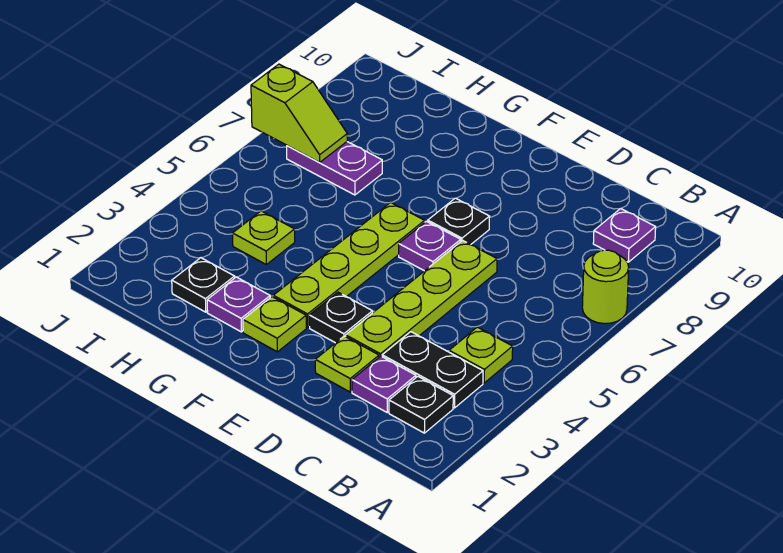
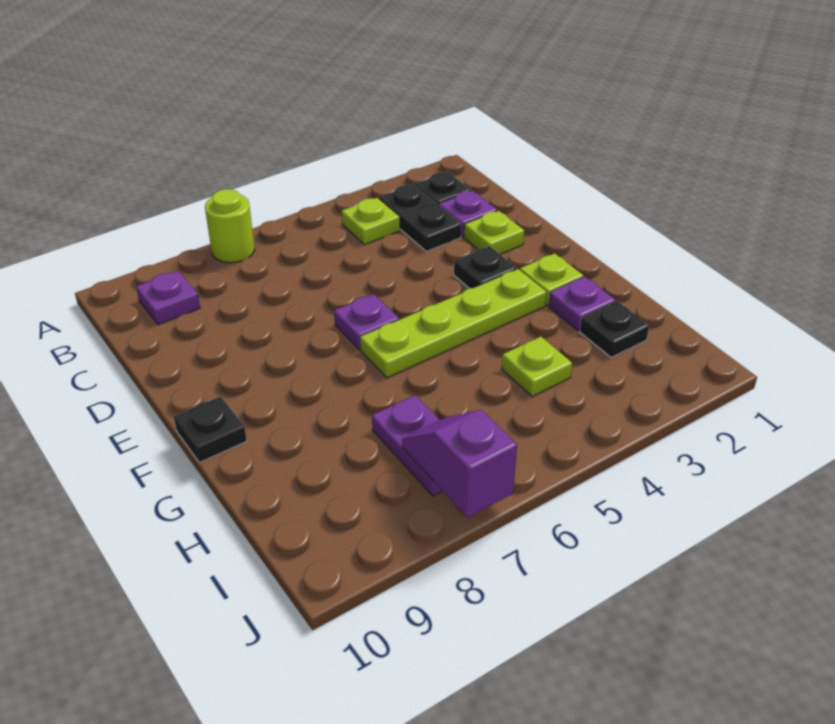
lime 1x4 plate [346,240,497,357] -> none
black 1x1 plate [427,198,490,245] -> black 1x1 plate moved to [174,396,247,463]
lime 1x2 slope [251,64,347,163] -> purple 1x2 slope [402,410,517,517]

